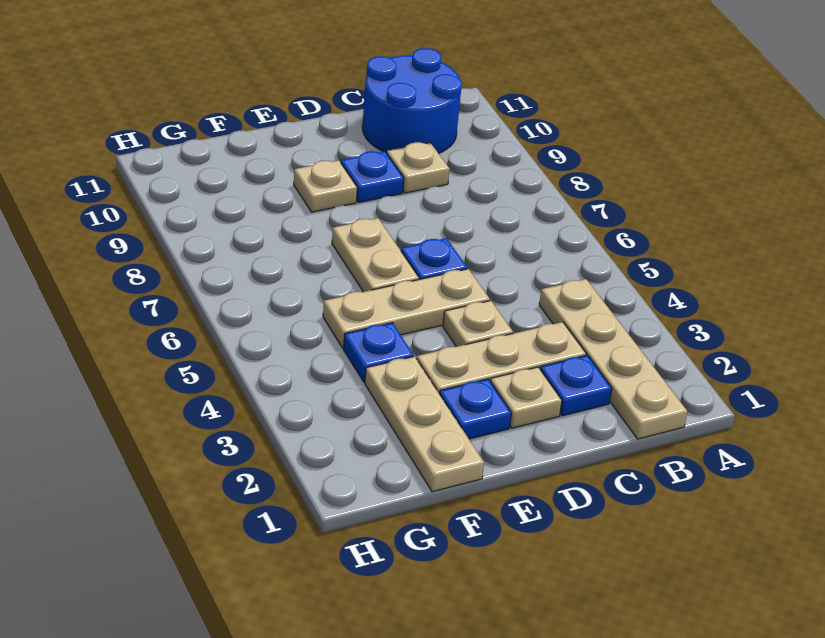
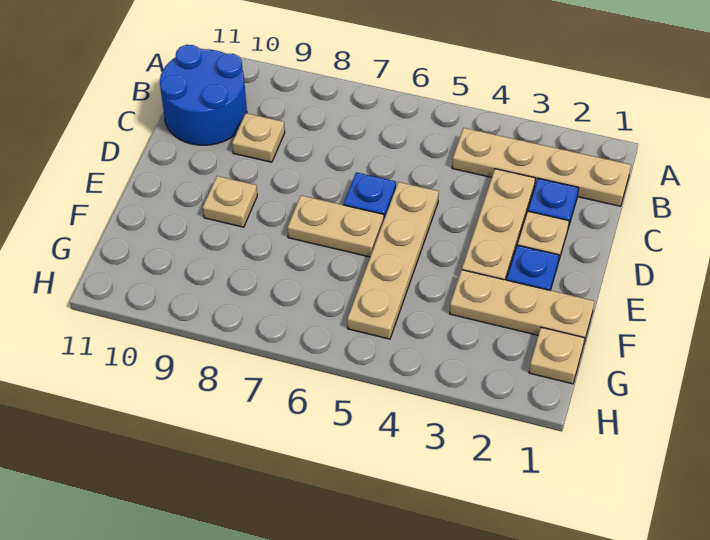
tan 1x1 plate [443,301,513,347] -> tan 1x1 plate moved to [529,327,585,384]
tan 1x3 plate [323,269,490,348] -> tan 1x4 plate [347,182,439,339]
blue 1x1 plate [341,151,404,202] -> none
blue 1x1 plate [343,323,414,382] -> none

